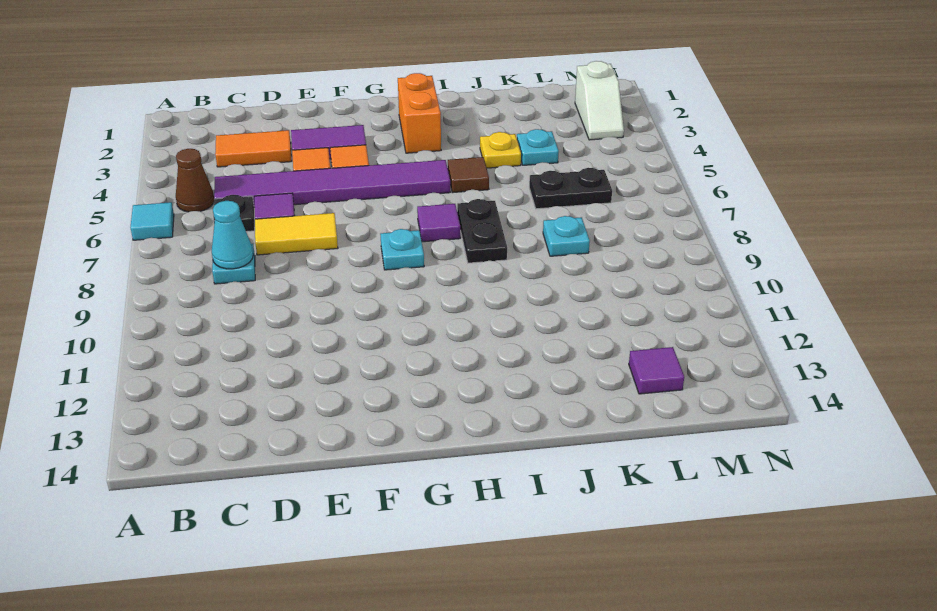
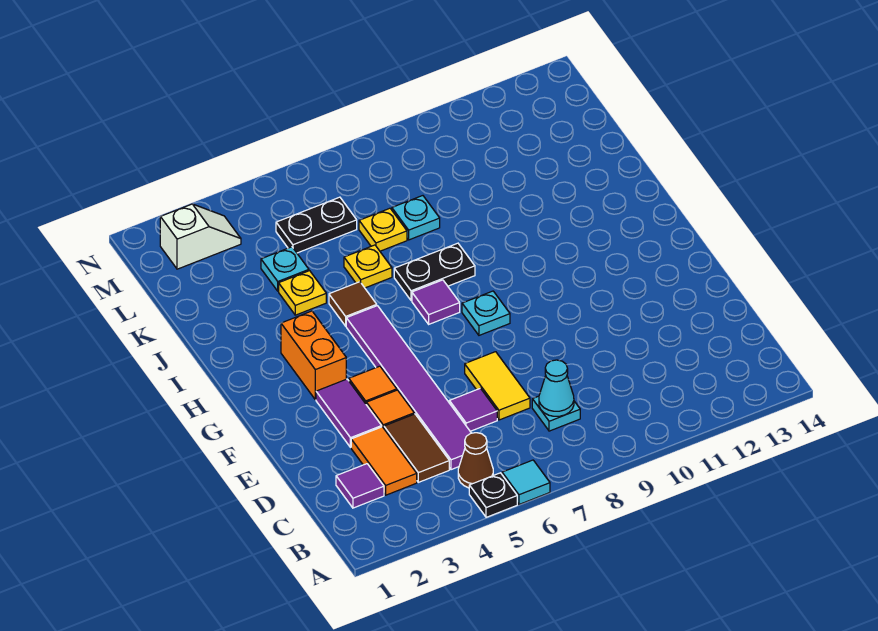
none -> brown 1x2 tile [384,414,449,482]
black 1x1 plate [214,195,255,232] -> black 1x1 plate moved to [469,473,517,517]
orange 1x2 brick [398,73,441,153] -> orange 1x2 brick turned to [281,311,346,400]
none -> yellow 1x1 plate [344,245,392,288]
black 1x2 plate [529,168,612,209] -> black 1x2 plate turned to [276,197,357,253]
none -> yellow 1x1 plate [359,208,407,251]
purple 1x1 tile [629,347,684,394] -> purple 1x1 tile moved to [336,464,384,508]

